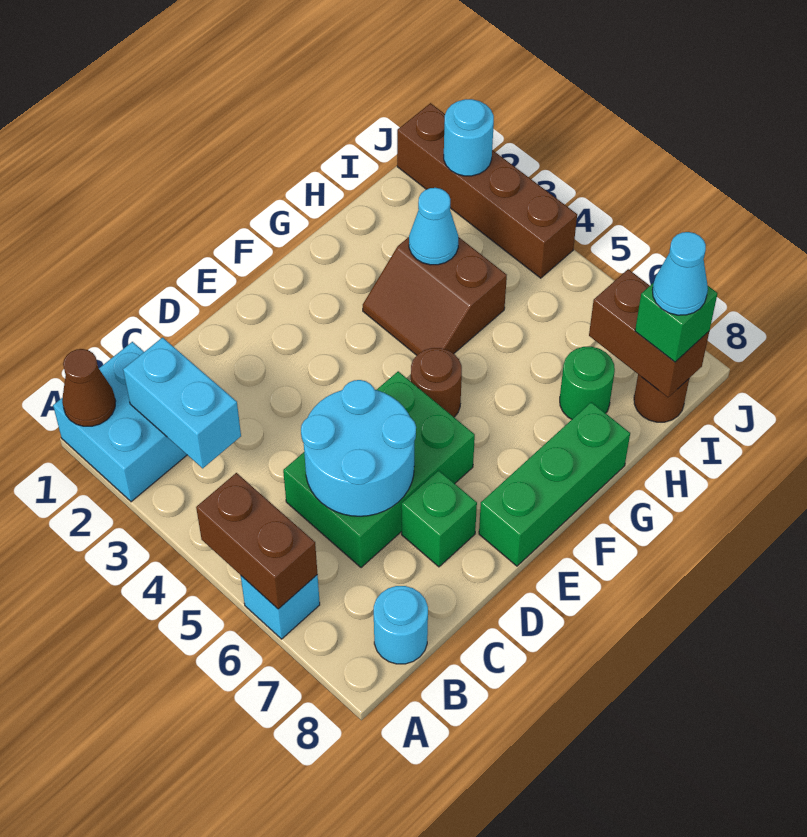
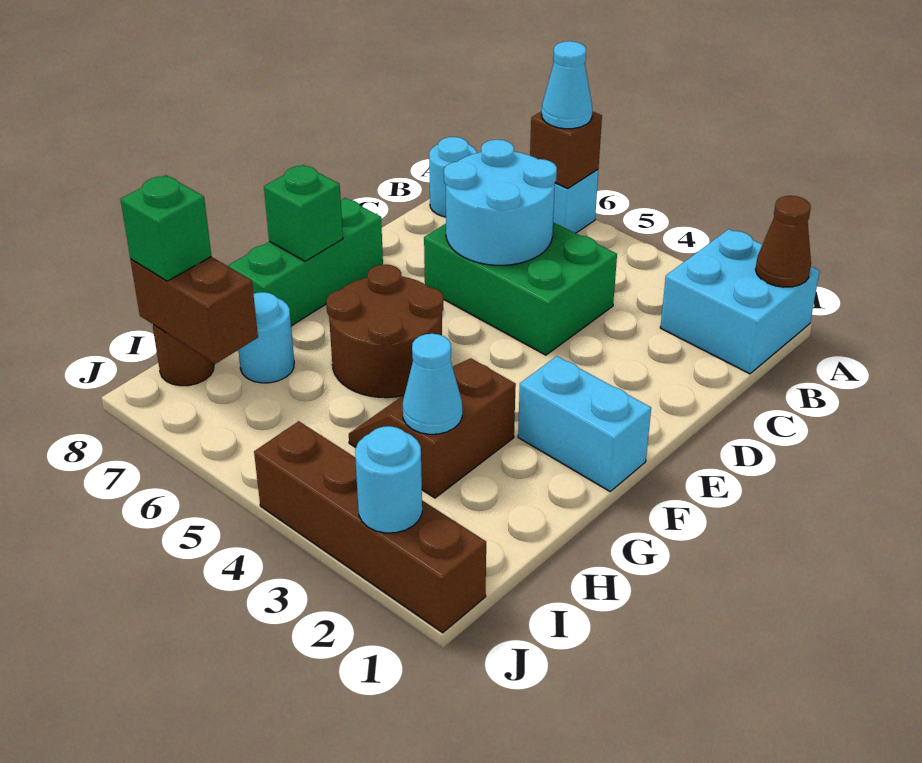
brown 1x2 brick [196,473,317,609] -> brown 1x1 brick [530,111,602,189]
cyan 1x2 brick [123,338,241,468] -> cyan 1x2 brick moved to [518,356,651,491]
green 2x3 brick [283,371,475,568] -> green 2x3 brick turned to [424,223,617,355]
green 1x1 brick [401,470,477,567] -> green 1x1 brick moved to [264,165,343,261]
brown 1x1 round brick [411,348,462,417] -> brown 2x2 round brick [326,265,443,398]
brown 2x2 slope [363,237,507,355] -> brown 2x2 slope turned to [349,358,516,498]
green 1x1 round brick [560,347,615,419] -> cyan 1x1 round brick [238,292,294,383]
cyan 1x1 cone [652,232,708,315] -> cyan 1x1 cone moved to [542,41,592,129]

